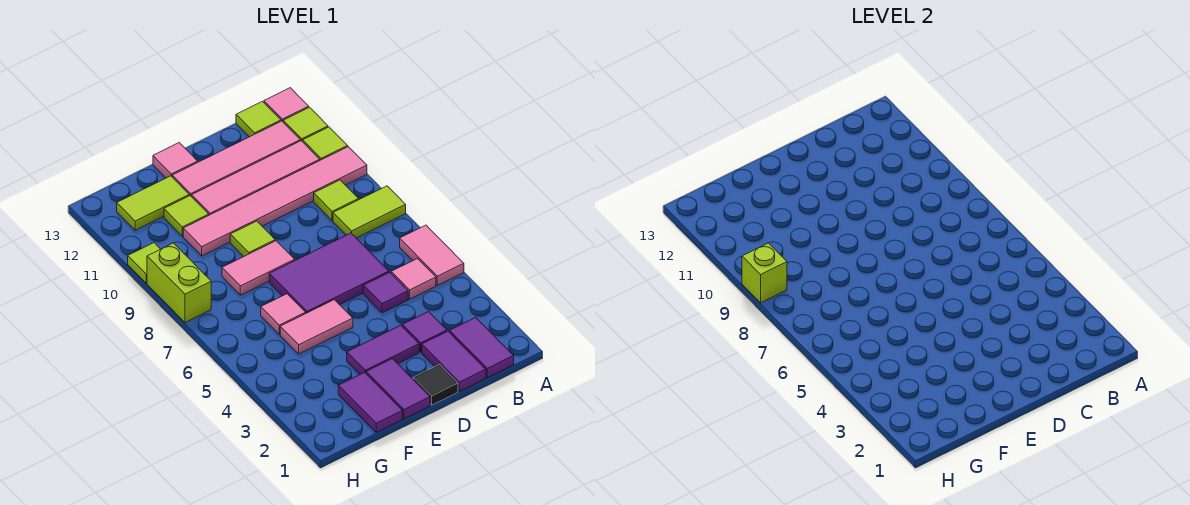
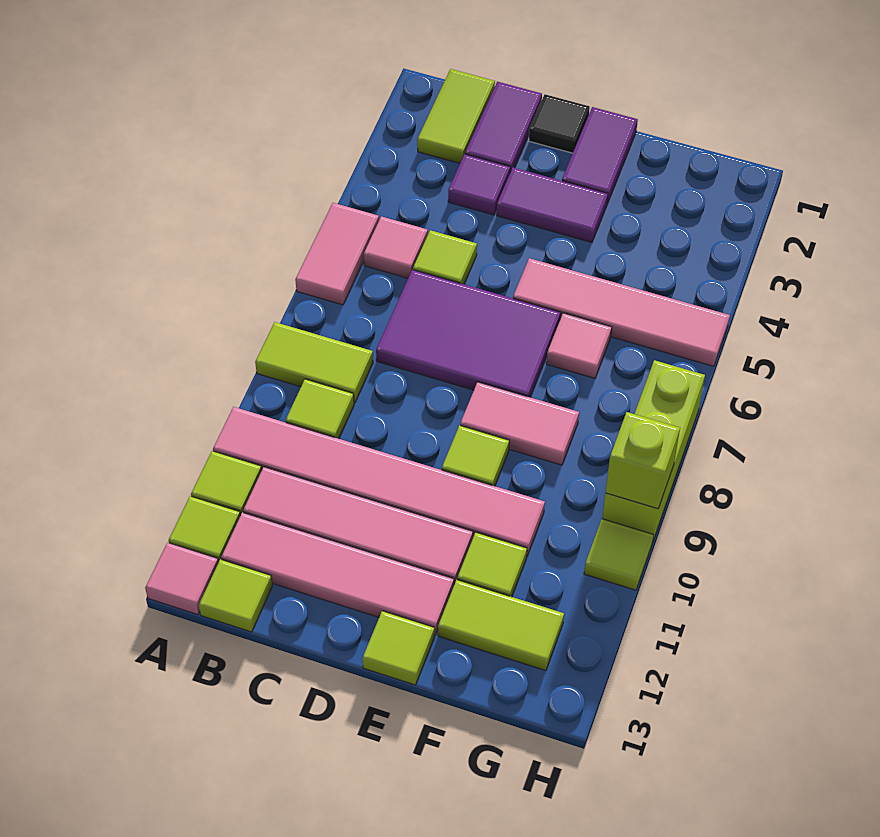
purple 1x2 tile [449,317,514,378] -> lime 1x2 tile [417,69,495,163]
purple 1x1 tile [363,272,408,313] -> lime 1x1 tile [413,230,477,284]
pink 1x2 tile [280,300,353,354] -> pink 1x4 tile [513,258,730,366]
pink 1x1 tile [153,143,198,178] -> lime 1x1 tile [362,611,434,685]
purple 1x2 tile [338,372,403,432] -> none
lime 1x2 brick [147,243,211,322] -> lime 1x3 brick [602,360,705,543]

